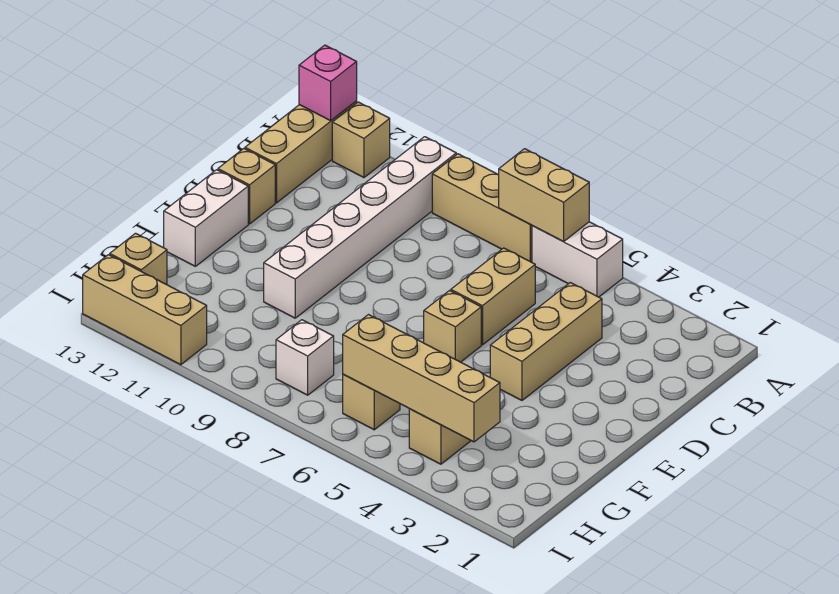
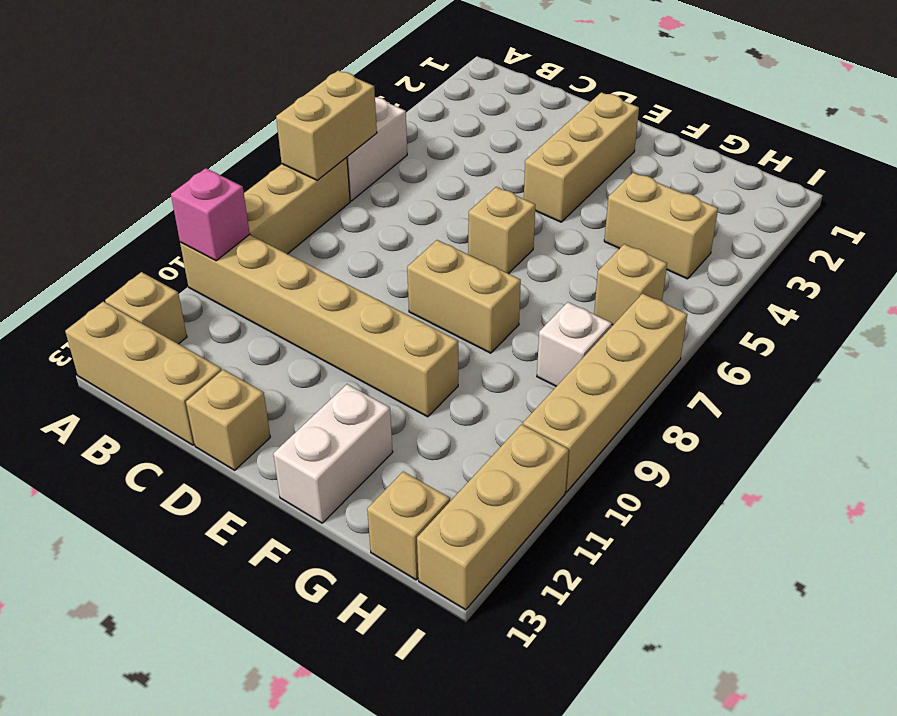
white 1x6 brick [264,137,456,318] -> tan 1x6 brick [180,235,458,417]
pink 1x1 brick [299,45,357,121] -> pink 1x1 brick moved to [171,168,250,261]
tan 1x3 brick [490,283,602,400] -> tan 1x3 brick turned to [524,92,639,222]
tan 1x2 brick [451,248,535,345] -> tan 1x2 brick moved to [407,240,521,353]
white 1x2 brick [164,170,248,266] -> white 1x2 brick turned to [273,384,393,523]
tan 1x4 brick [343,315,500,442] -> tan 1x4 brick moved to [523,294,687,492]

